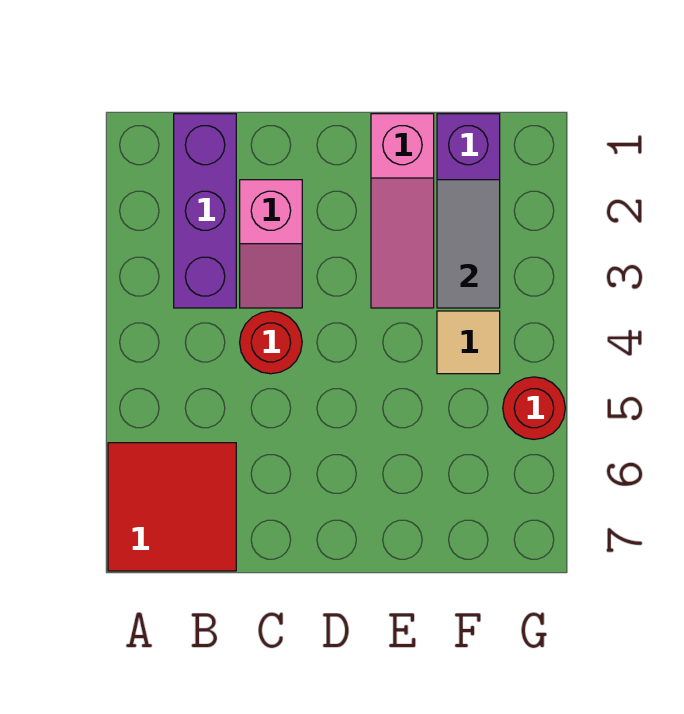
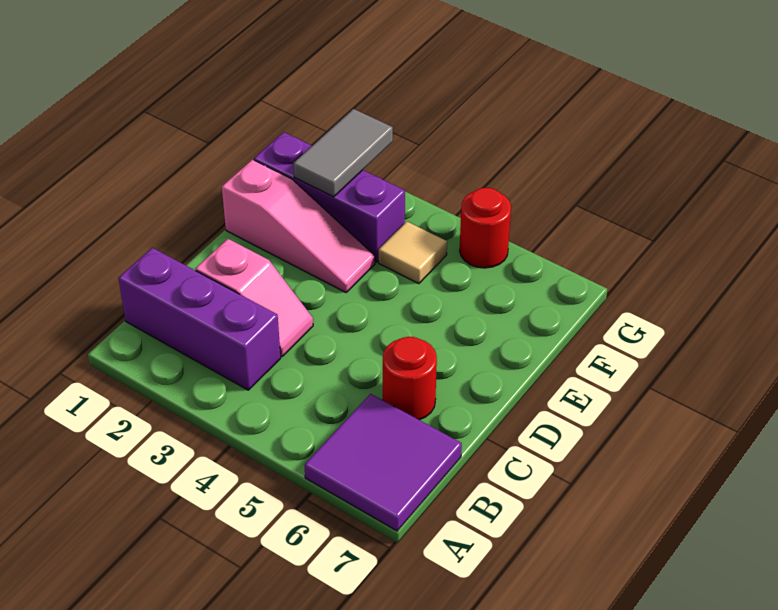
red 2x2 tile [108,443,236,571] -> purple 2x2 tile [304,394,462,531]
red 1x1 round brick [240,311,302,374] -> red 1x1 round brick moved to [383,337,437,420]
grey 1x2 tile [437,180,500,308] -> grey 1x2 tile turned to [294,109,393,197]

